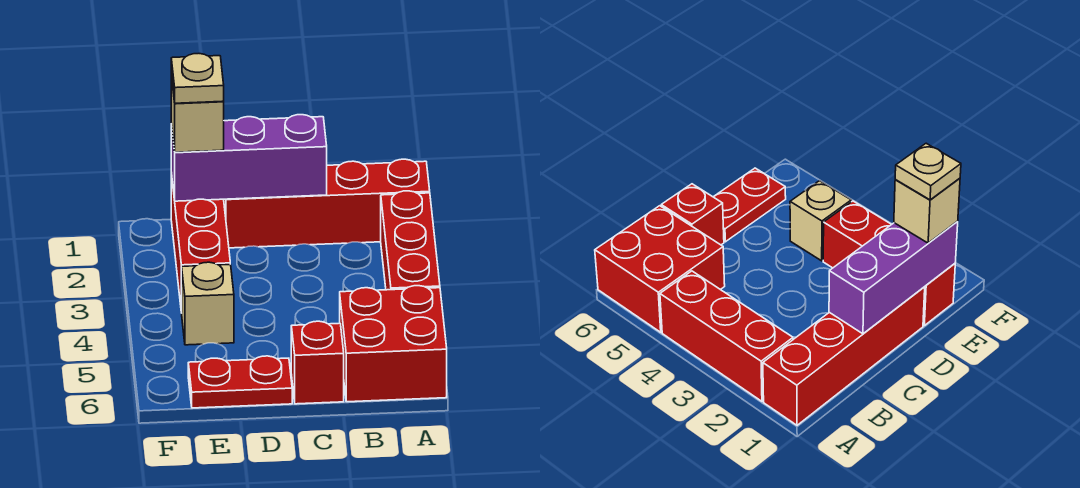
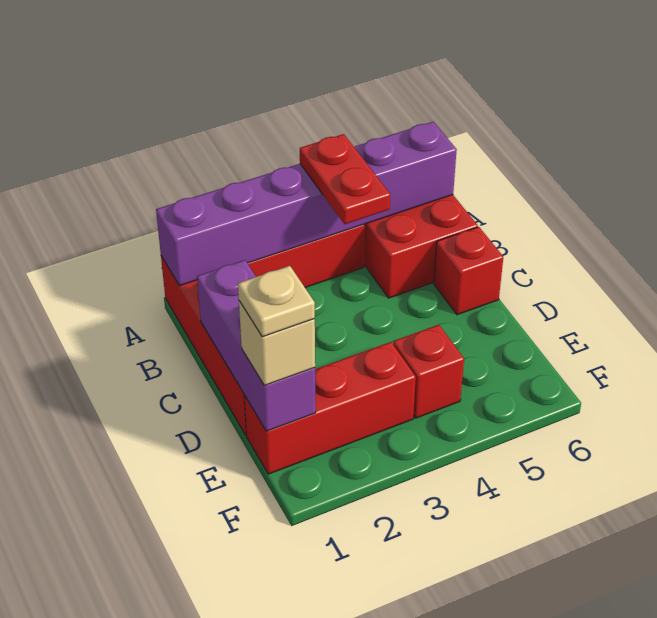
none -> purple 1x6 brick [156,122,457,286]
red 1x2 plate [188,356,292,408] -> red 1x2 plate moved to [300,134,390,224]
tan 1x1 brick [182,262,234,345] -> red 1x1 brick [393,325,464,418]

